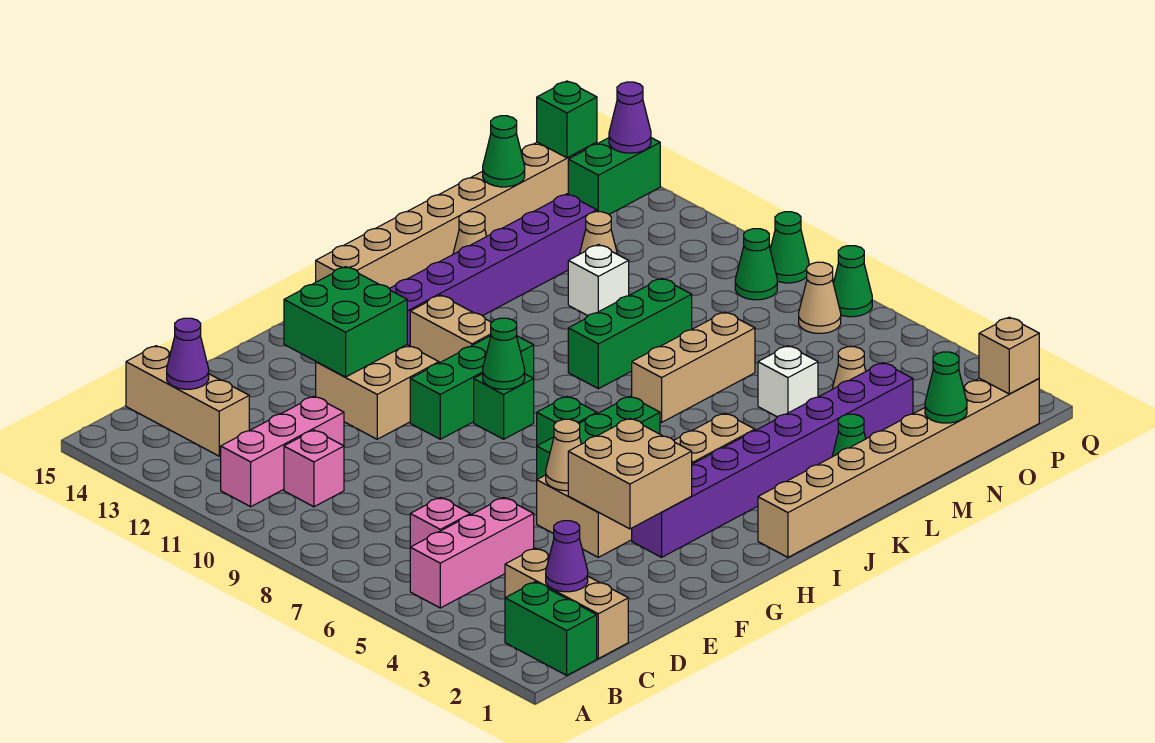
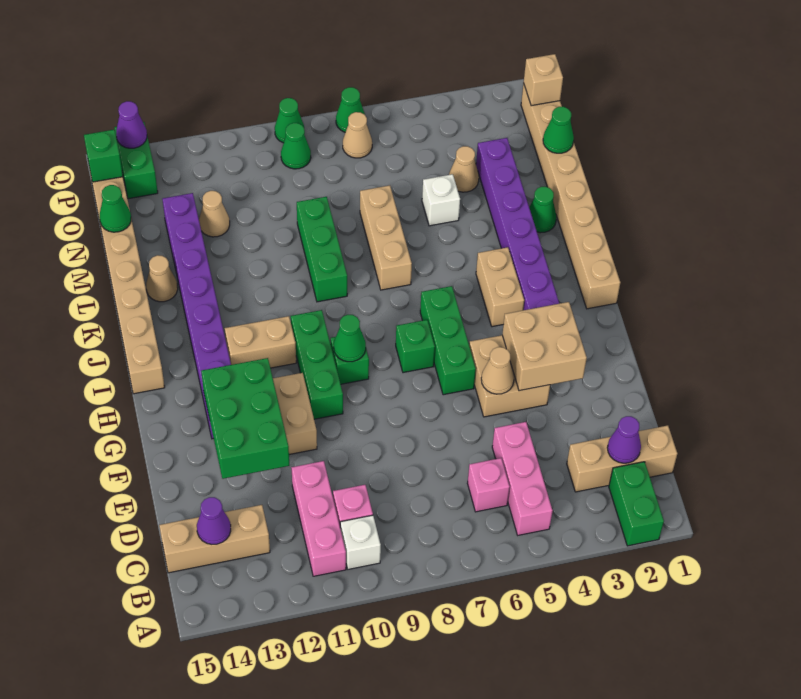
green 1x2 brick [505,582,597,675] -> green 1x2 brick turned to [609,462,664,546]
green 2x2 brick [284,267,407,377] -> green 2x3 brick [201,358,289,479]
white 1x1 brick [568,245,629,316] -> white 1x1 brick moved to [340,515,381,569]

